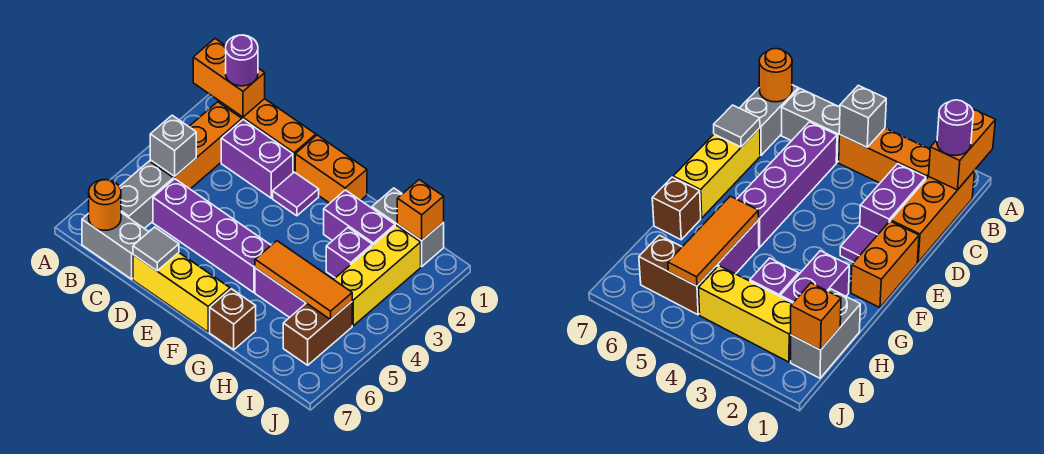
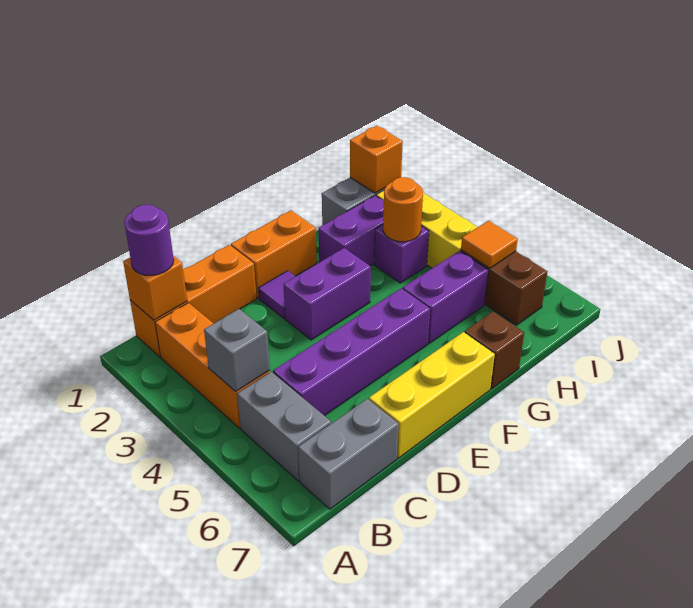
orange 1x2 brick [193,39,265,117] -> orange 1x1 brick [123,256,187,320]
orange 1x1 round brick [89,180,121,230] -> orange 1x1 round brick moved to [383,177,423,242]
purple 1x2 brick [221,120,293,198] -> purple 1x2 brick moved to [283,248,371,340]
grey 1x1 tile [133,227,179,271] -> none
orange 1x3 tile [255,241,352,320] -> orange 1x1 tile [461,221,518,268]

